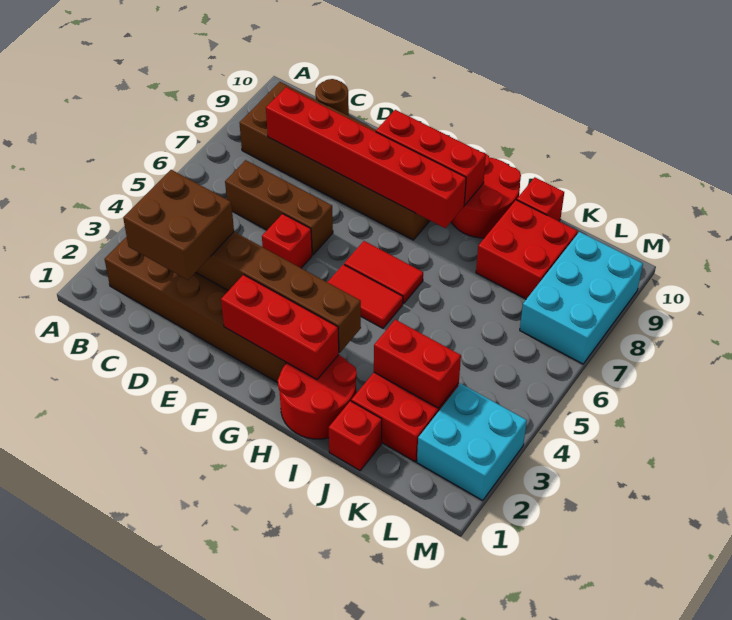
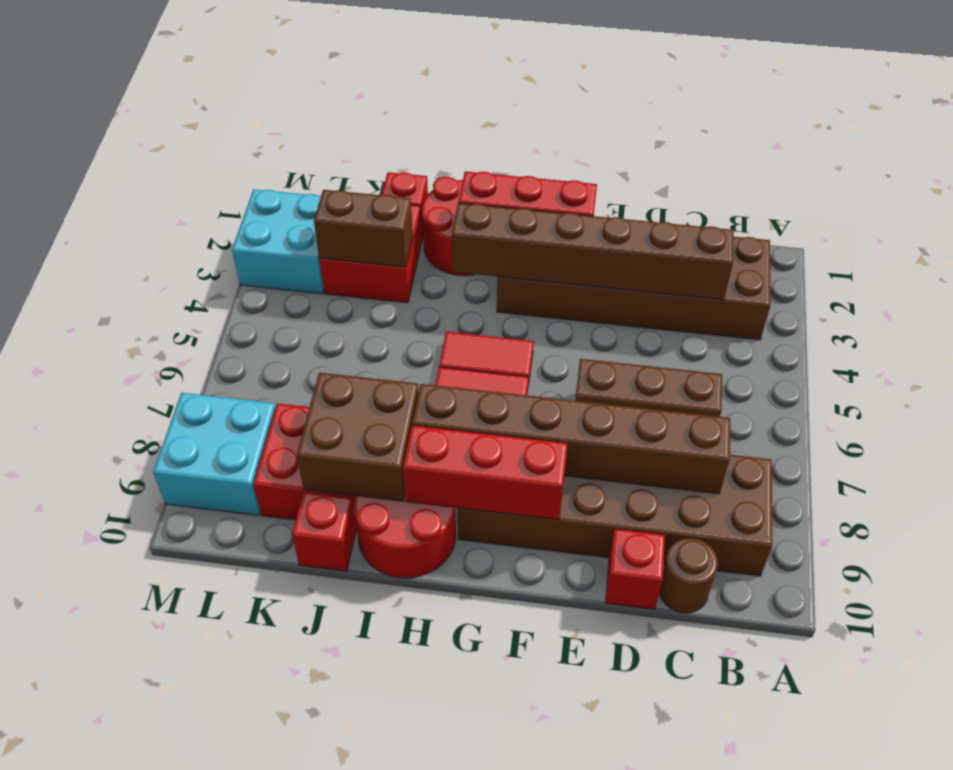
brown 2x2 brick [123,170,234,280] -> brown 2x2 brick moved to [297,373,418,501]
red 1x6 brick [266,87,466,228] -> brown 1x6 brick [412,384,730,494]
red 1x1 brick [262,214,312,268] -> red 1x1 brick moved to [605,529,665,609]
red 1x2 brick [374,319,461,408] -> brown 1x2 brick [314,190,413,267]
cyan 2x3 brick [520,232,643,364] -> cyan 2x2 brick [153,393,275,515]

